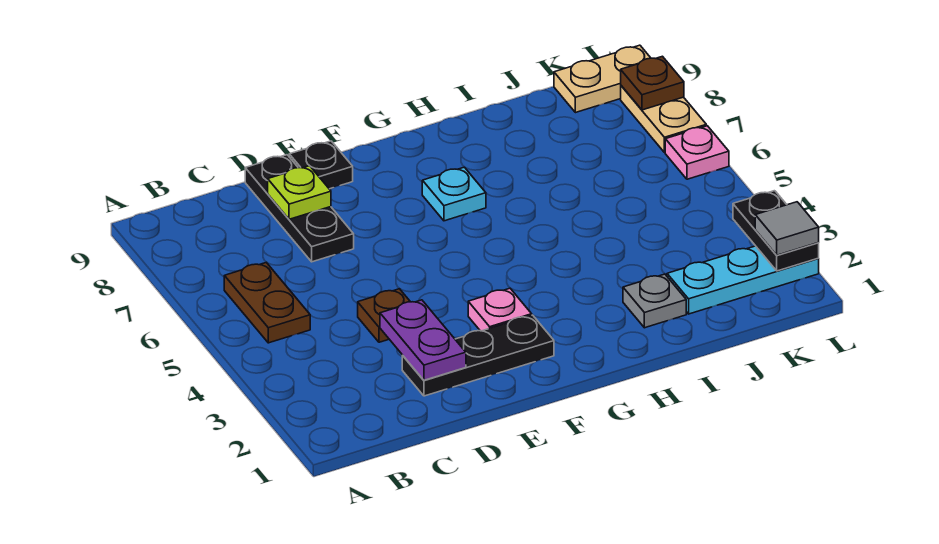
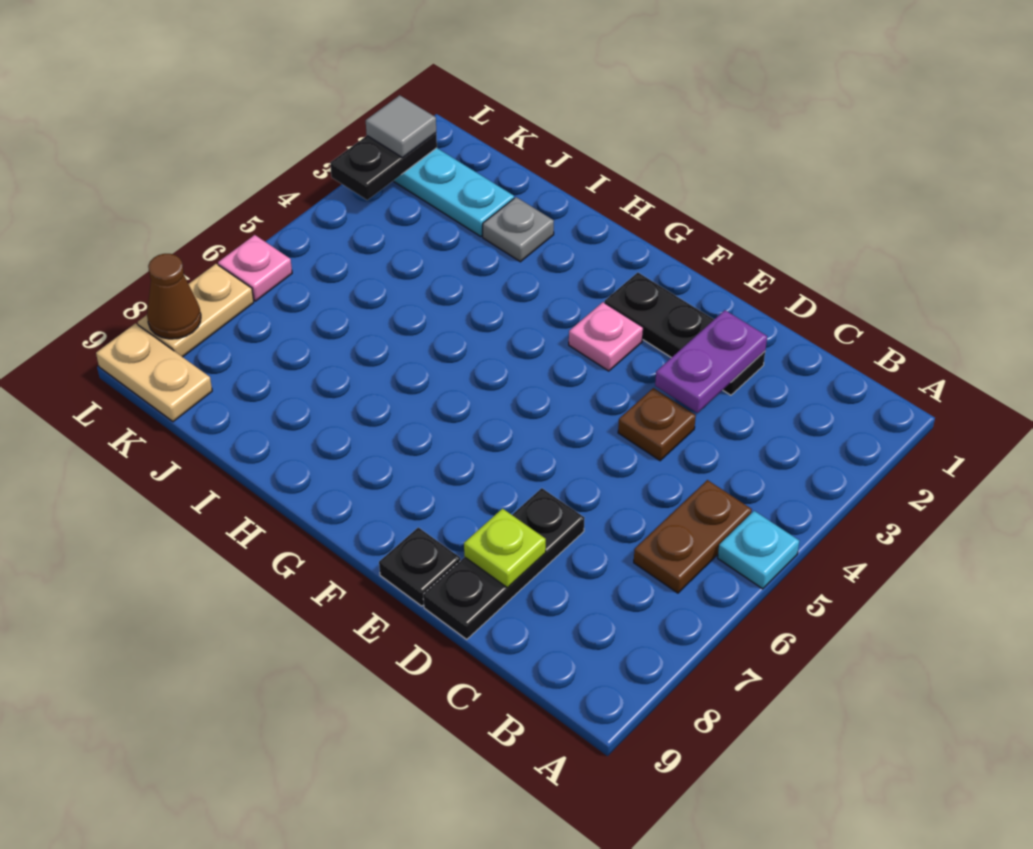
cyan 1x1 plate [422,167,486,221] -> cyan 1x1 plate moved to [718,511,799,589]
brown 1x1 plate [621,56,684,110] -> brown 1x1 cone [147,254,201,339]

